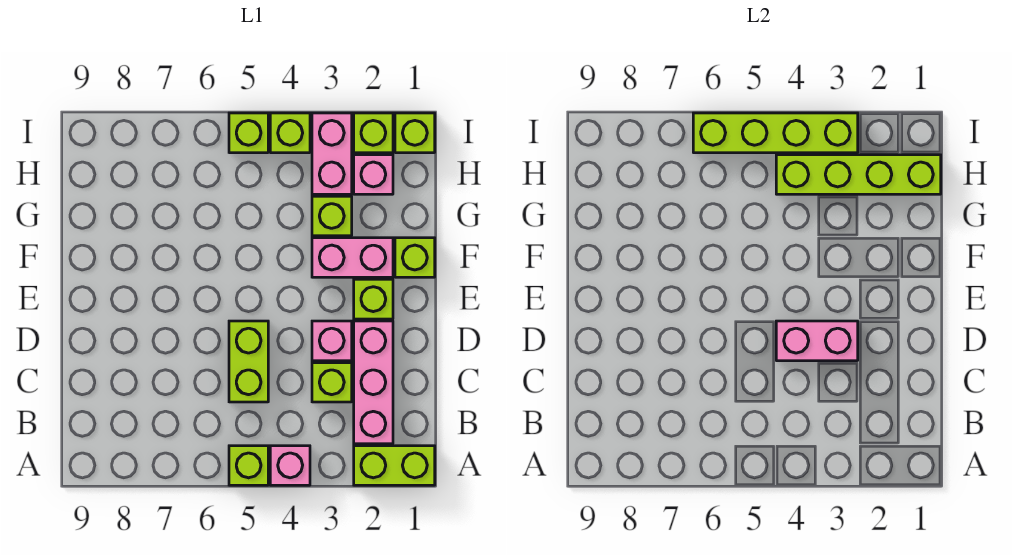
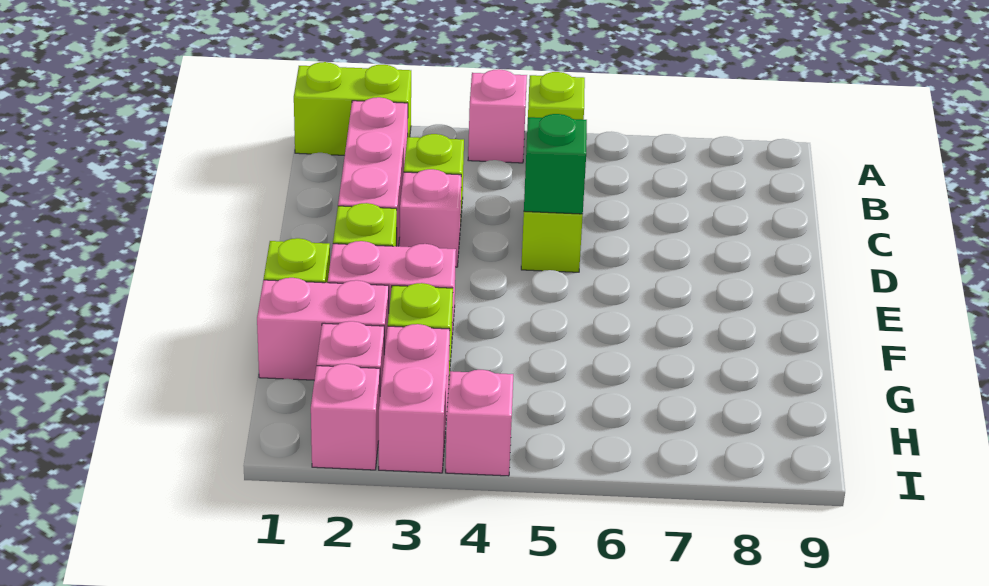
pink 1x2 brick [776,321,858,361] -> pink 1x2 brick moved to [257,278,389,380]
none -> green 1x1 brick [524,114,587,214]
lime 1x4 brick [776,155,941,194] -> none
lime 1x1 brick [395,113,435,153] -> none
lime 1x1 brick [354,113,393,153] -> pink 1x1 brick [311,364,380,470]
lime 1x4 brick [693,113,858,153] -> none
lime 1x1 brick [270,113,310,153] -> pink 1x1 brick [446,370,513,476]
lime 1x1 brick [229,113,268,153] -> none

